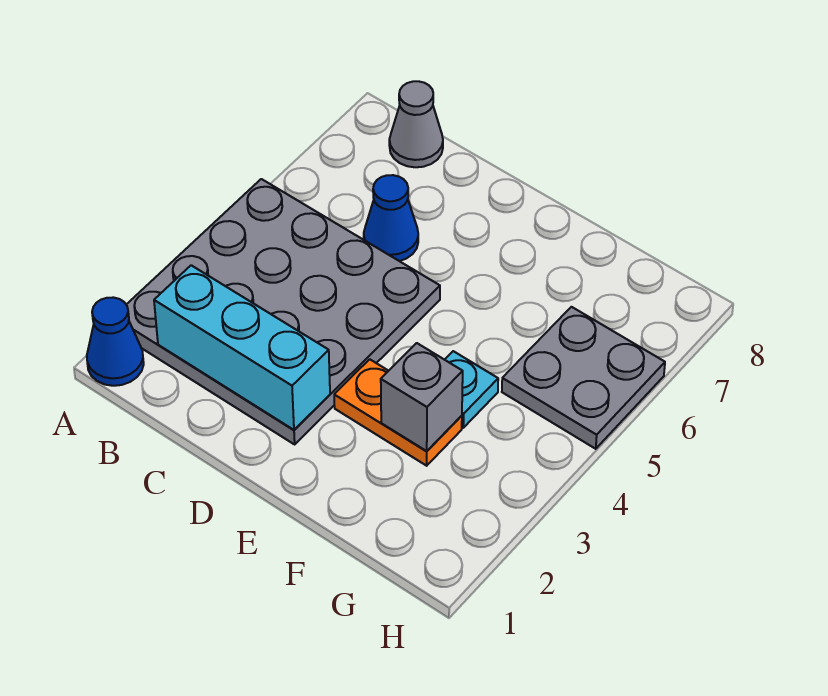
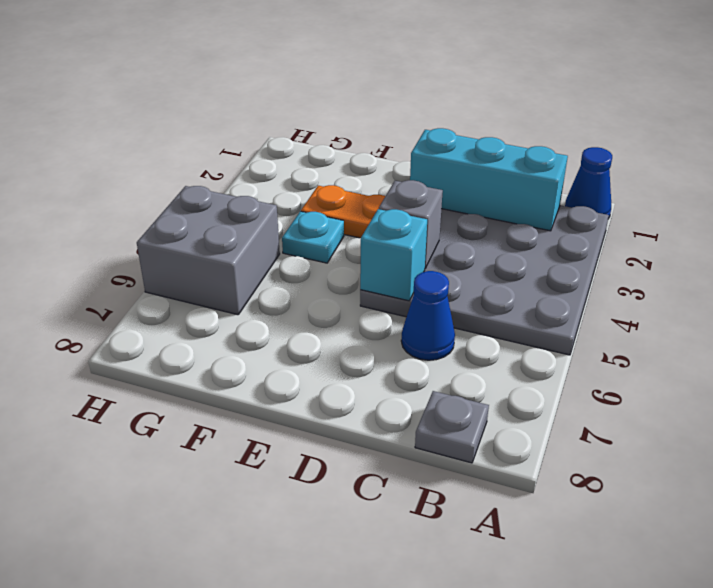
grey 1x1 cone [389,81,443,167] -> grey 1x1 plate [415,391,489,463]
none -> cyan 1x1 brick [360,209,427,301]
grey 1x1 brick [381,343,463,451] -> grey 1x1 brick moved to [379,180,443,268]
grey 2x2 plate [502,307,665,449] -> grey 2x2 brick [137,186,280,315]

